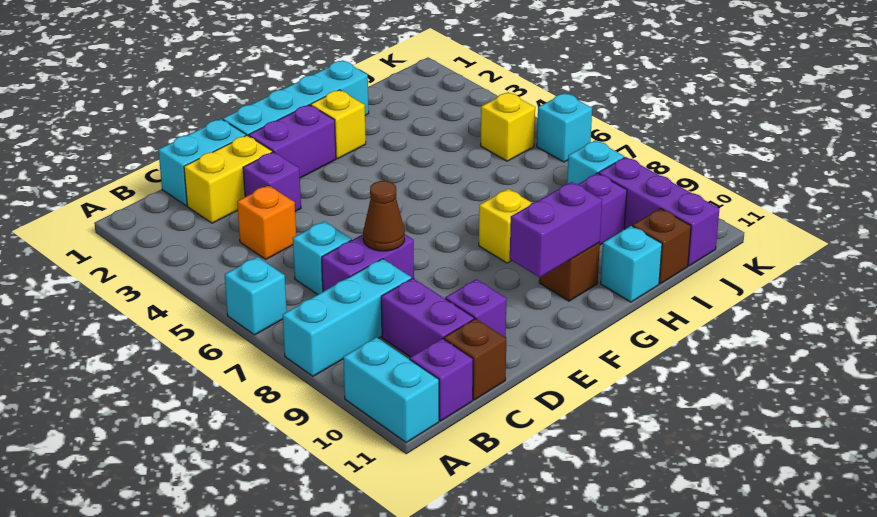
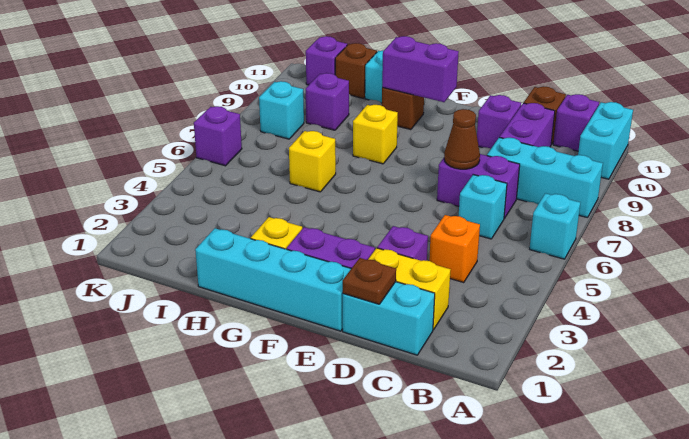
none -> brown 1x1 plate [343,258,396,304]
yellow 1x1 brick [481,92,535,161] -> yellow 1x1 brick moved to [289,131,336,192]
purple 1x3 brick [599,157,719,266] -> purple 1x1 brick [306,36,347,85]
cyan 1x1 brick [537,93,592,162] -> purple 1x1 brick [194,106,242,166]

